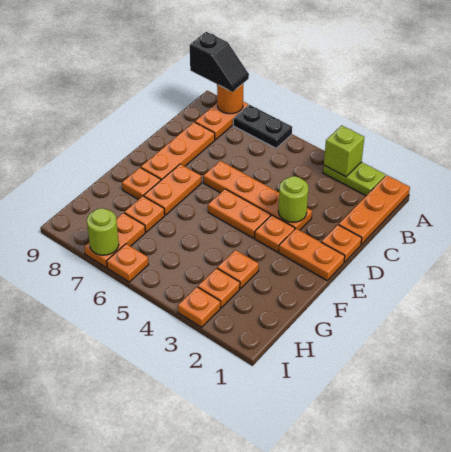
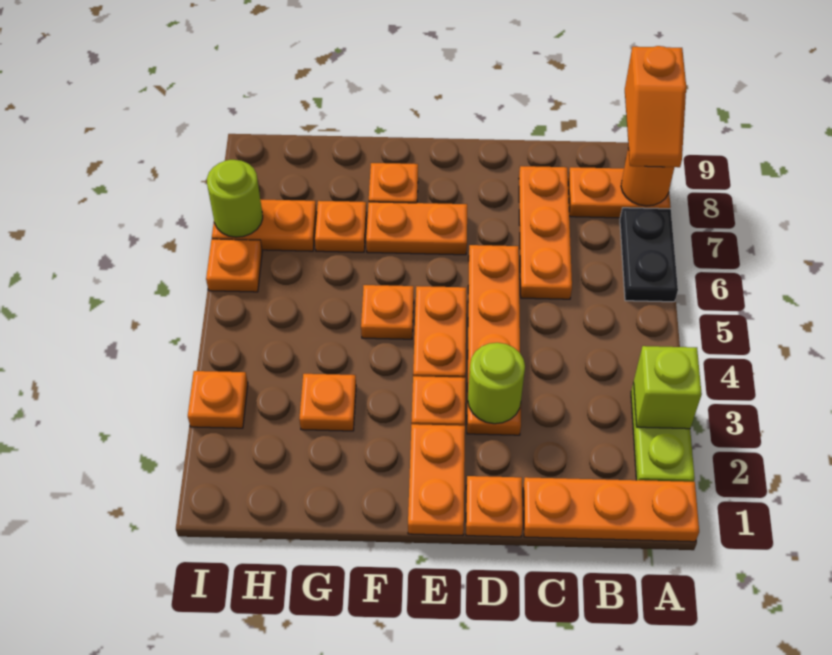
black 1x2 slope [190,32,249,92] -> orange 1x2 slope [625,46,686,167]
orange 1x3 plate [141,122,215,180] -> orange 1x3 plate turned to [519,166,572,299]
orange 1x1 plate [198,268,240,308] -> orange 1x1 plate moved to [361,285,414,339]

